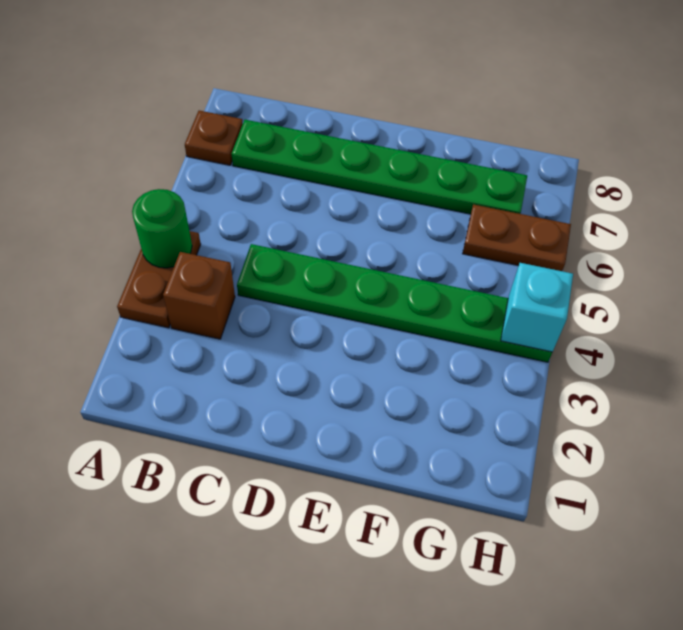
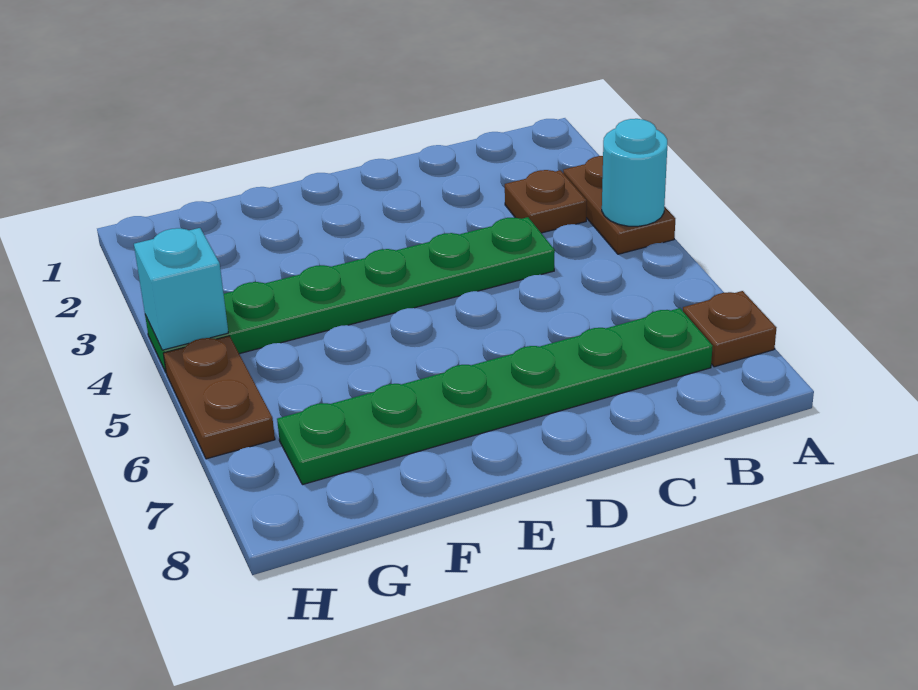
green 1x1 round brick [132,189,192,268] -> cyan 1x1 round brick [602,119,667,226]
brown 1x1 brick [163,252,235,339] -> brown 1x1 plate [505,170,587,233]
brown 1x2 plate [463,204,571,271] -> brown 1x2 plate turned to [163,336,275,459]

